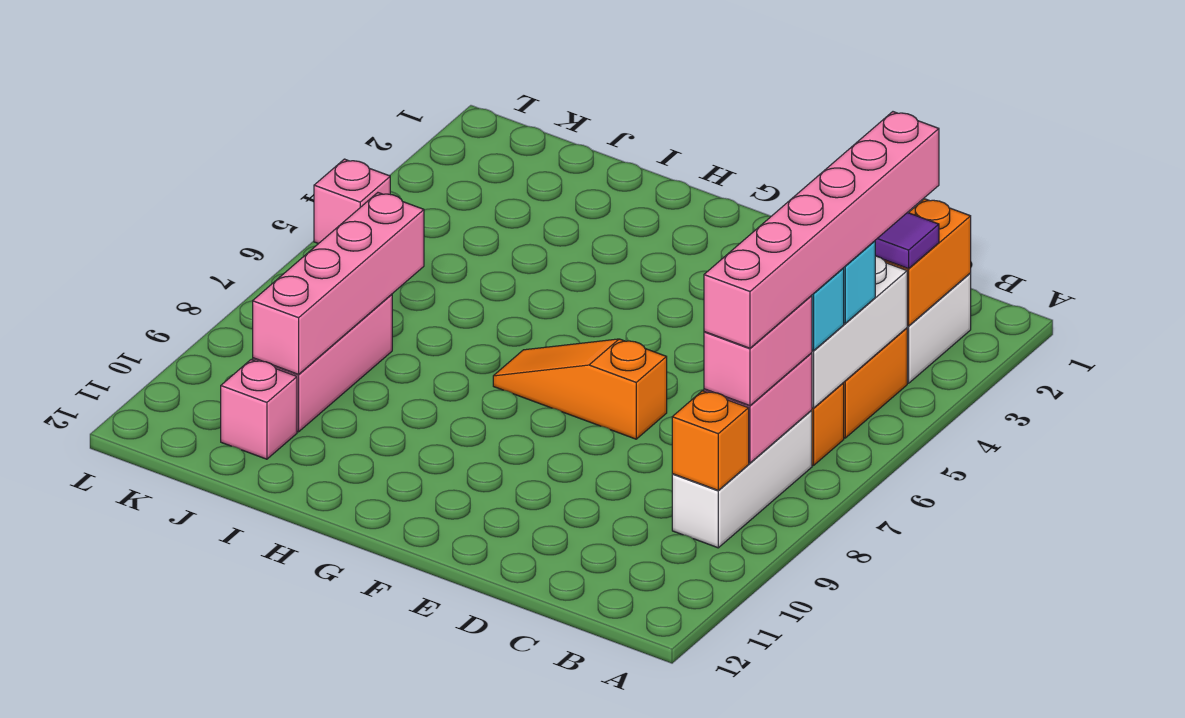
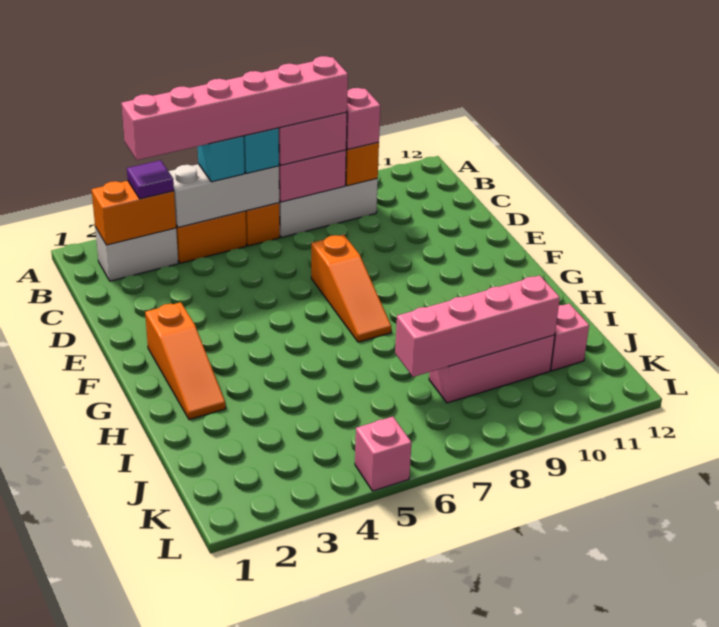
none -> pink 1x1 brick [346,88,380,149]
none -> orange 1x3 slope [145,302,226,420]

